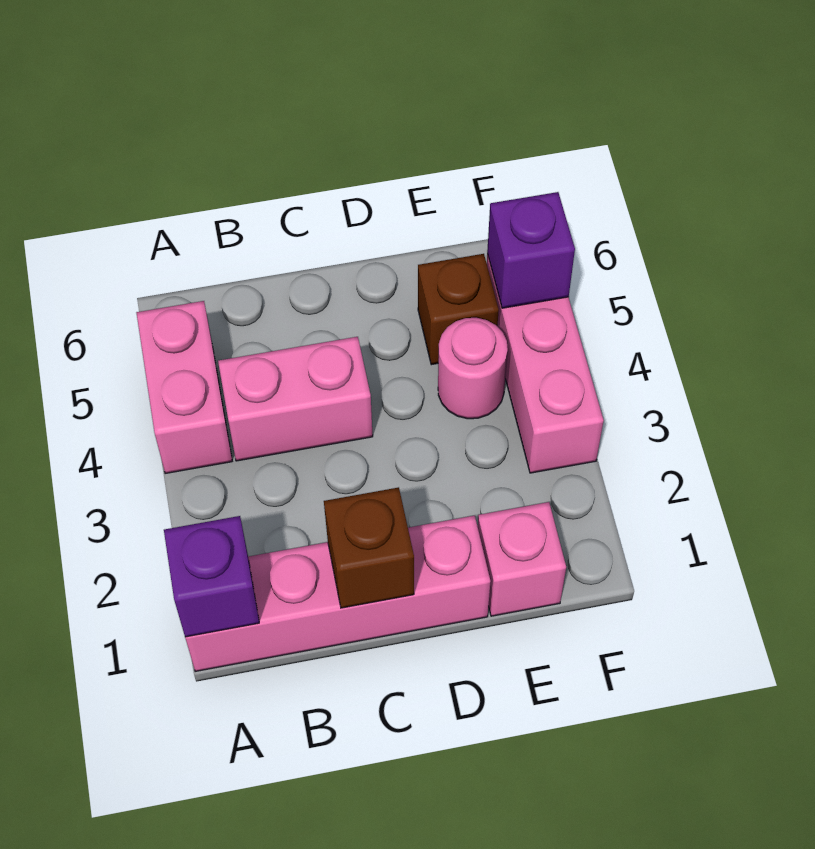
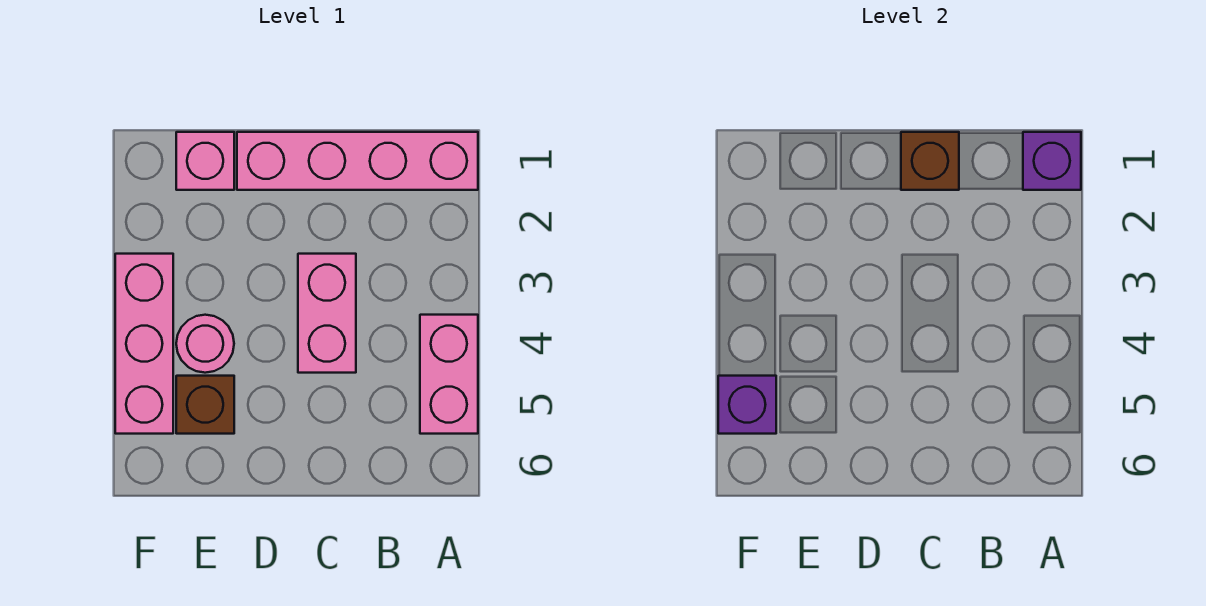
pink 1x2 brick [218,337,373,461] -> pink 1x2 brick turned to [298,254,356,373]

